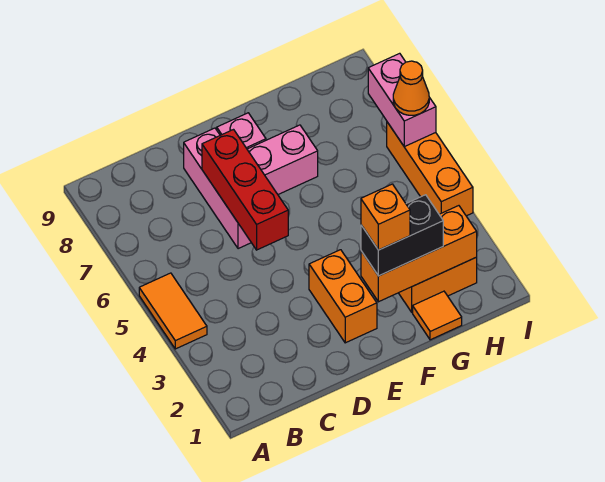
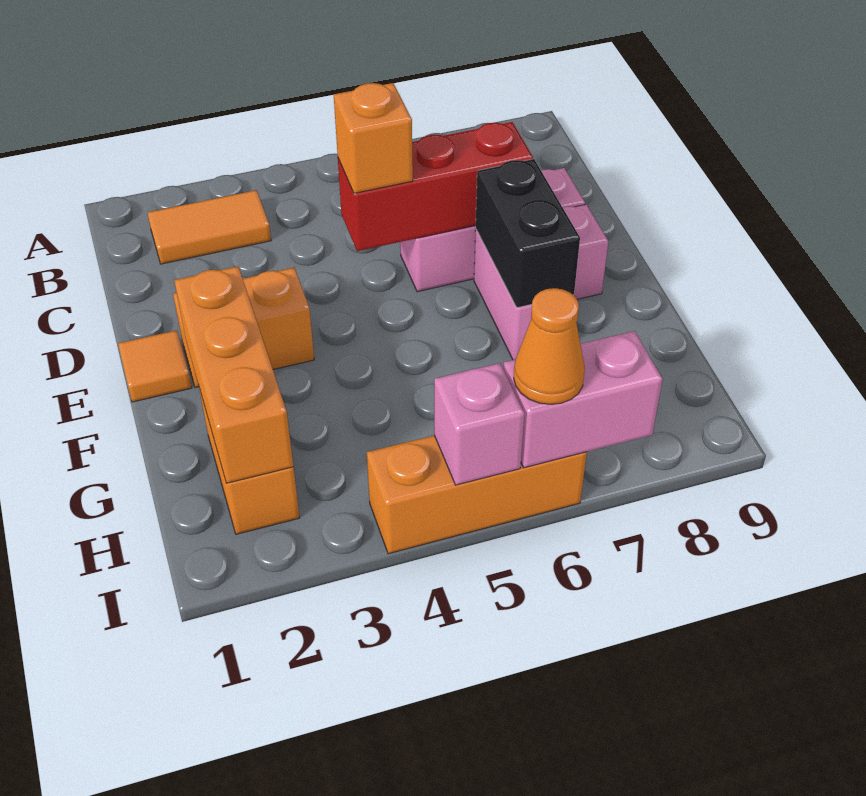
orange 1x2 tile [139,273,207,349] -> orange 1x2 tile moved to [148,190,271,264]
black 1x2 brick [361,195,443,276] -> black 1x2 brick moved to [476,159,580,308]
orange 1x1 brick [361,184,410,250] -> orange 1x1 brick moved to [334,83,413,193]
orange 1x1 tile [413,291,462,340] -> orange 1x1 tile moved to [118,330,192,402]
none -> pink 1x1 brick [434,363,524,485]

